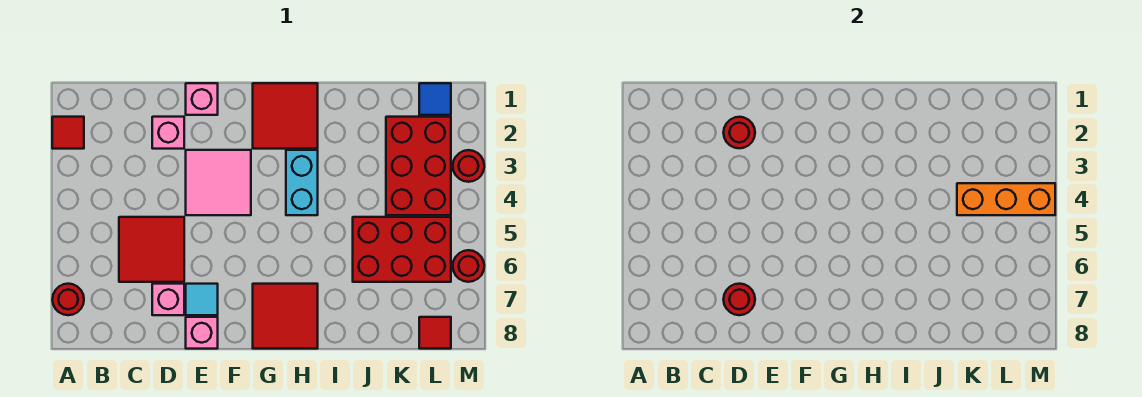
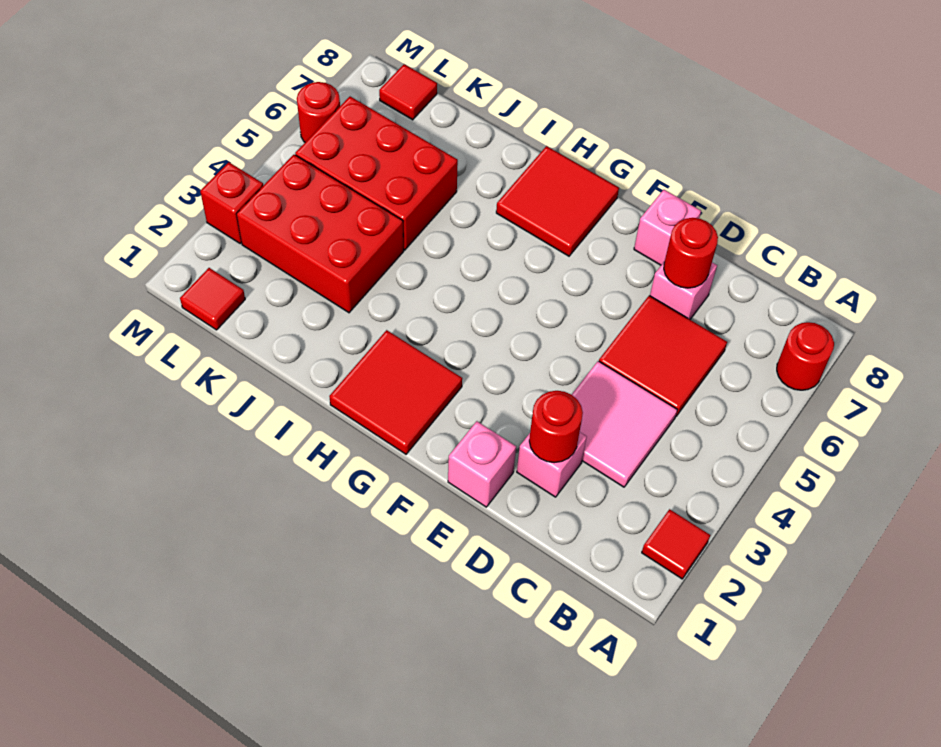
pink 2x2 tile [186,150,251,215] -> pink 2x2 tile moved to [572,361,677,487]
cyan 1x1 tile [186,284,218,315] -> none
cyan 1x2 brick [286,150,318,215] -> none
red 2x3 brick [386,117,451,215] -> red 2x3 brick turned to [236,155,404,313]
orange 1x3 brick [957,183,1055,215] -> none
blue 1x1 tile [419,83,451,115] -> red 1x1 tile [180,268,245,330]
red 1x1 round brick [453,150,484,182] -> red 1x1 brick [200,162,263,243]

